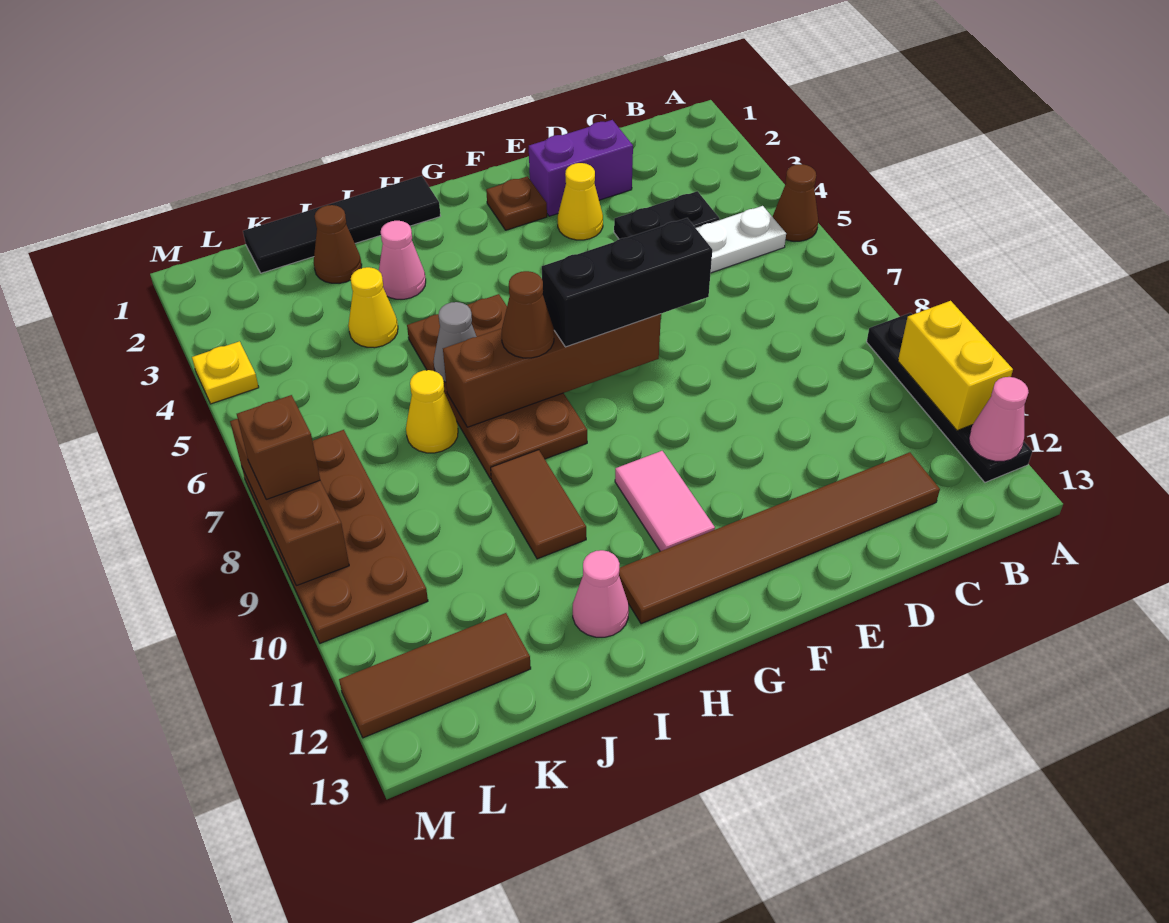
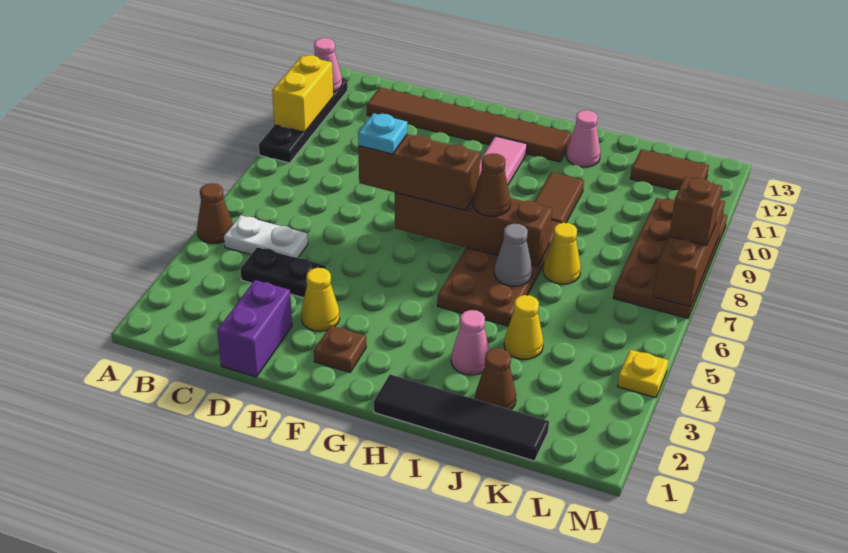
purple 1x2 brick [529,120,633,216] -> purple 1x2 brick turned to [217,280,292,377]
black 1x3 brick [542,218,712,347] -> brown 1x3 brick [358,134,480,210]
none -> cyan 1x1 plate [358,113,407,154]
brown 1x3 tile [339,613,531,738] -> brown 1x2 tile [630,149,709,190]

